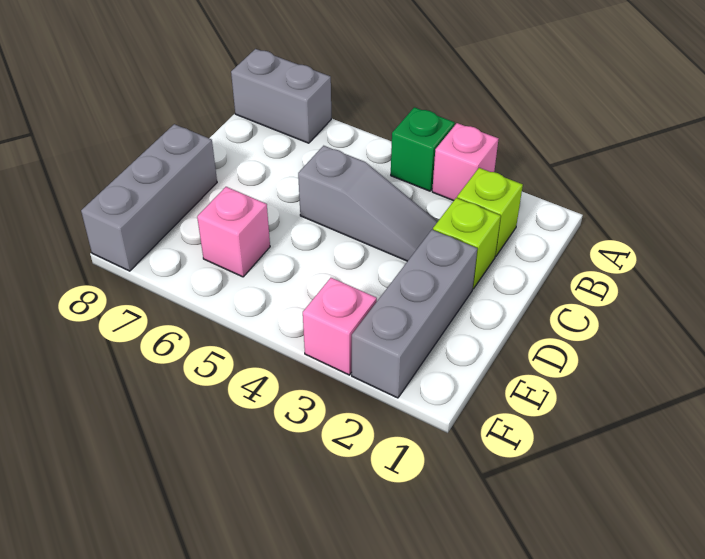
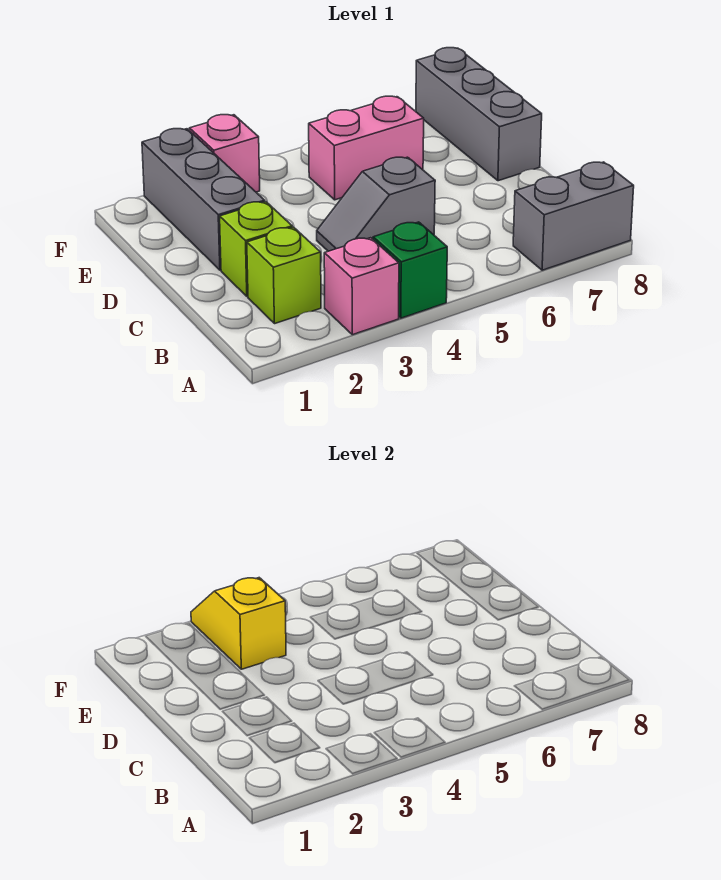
grey 1x3 slope [298,146,438,261] -> grey 1x2 slope [317,157,435,251]
none -> yellow 1x2 slope [191,578,286,669]
pink 1x1 brick [197,187,270,277] -> pink 1x2 brick [309,96,424,200]

